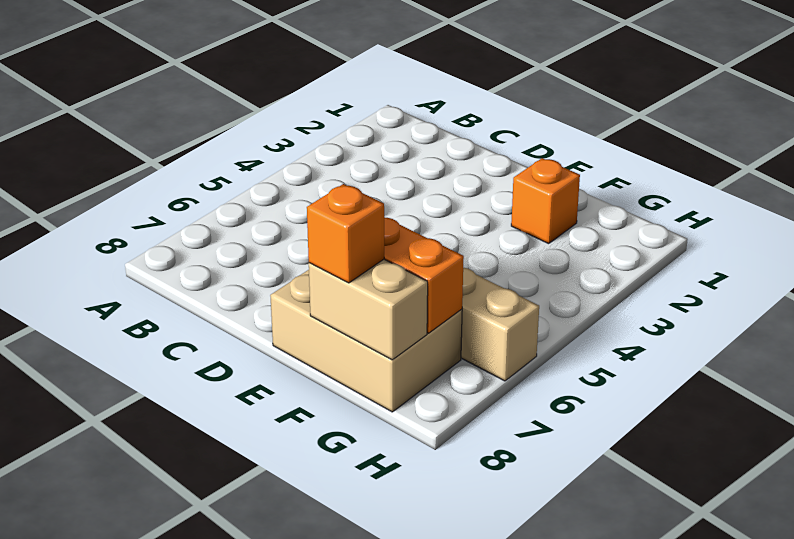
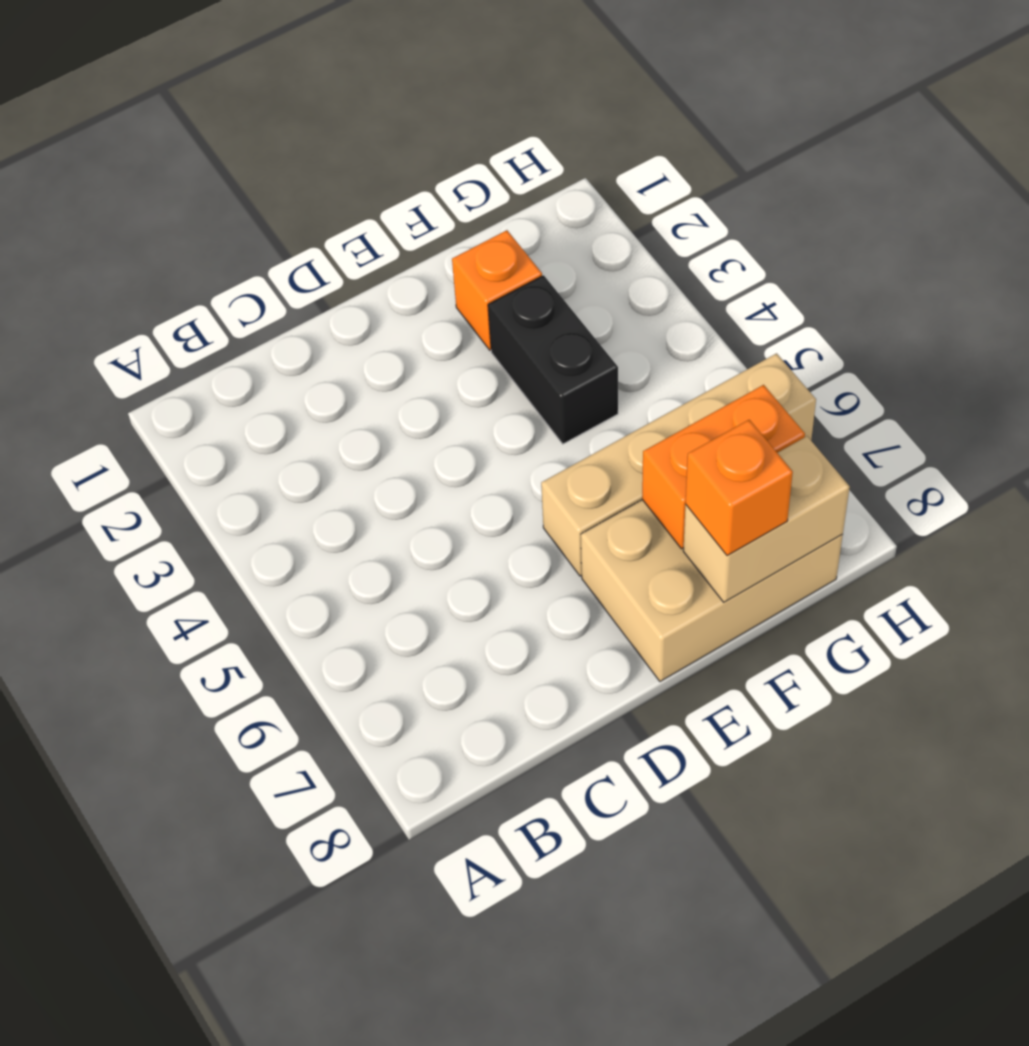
none -> black 1x2 brick [488,275,618,444]

